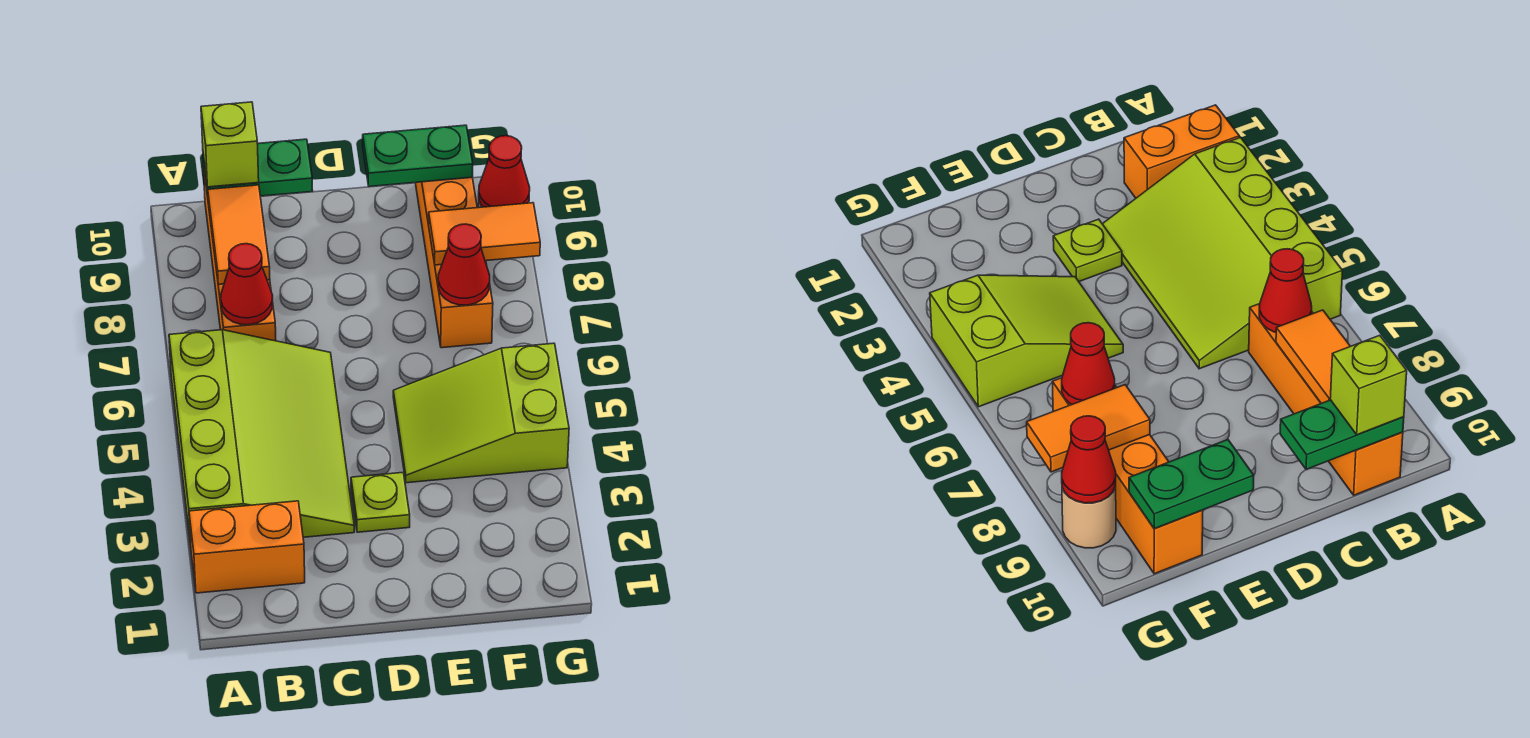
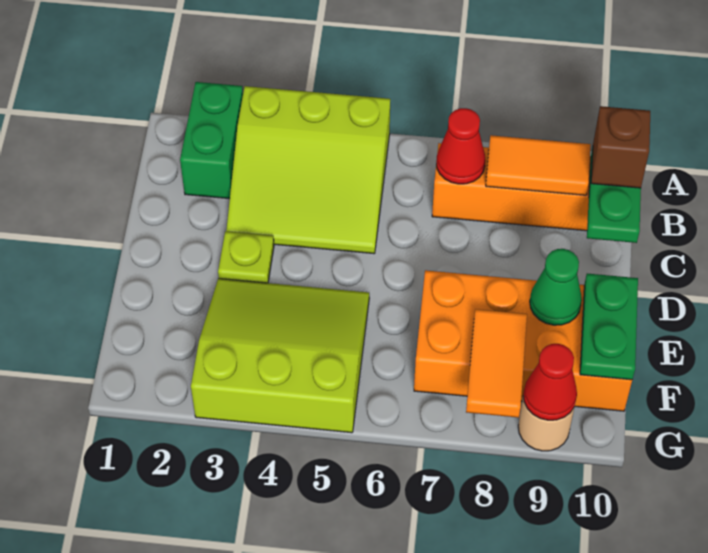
orange 1x2 brick [189,501,305,593] -> green 1x2 brick [180,82,243,199]
lime 3x4 slope [169,330,354,545] -> lime 3x3 slope [226,86,390,254]
lime 1x1 brick [201,102,259,187] -> brown 1x1 brick [591,106,650,188]
lime 2x3 slope [393,343,569,483] -> lime 3x3 slope [191,278,369,433]
none -> green 1x1 cone [530,249,582,325]
orange 1x4 brick [416,178,493,348] -> orange 2x4 brick [414,270,632,411]
red 1x1 cone [438,224,490,305] -> none

